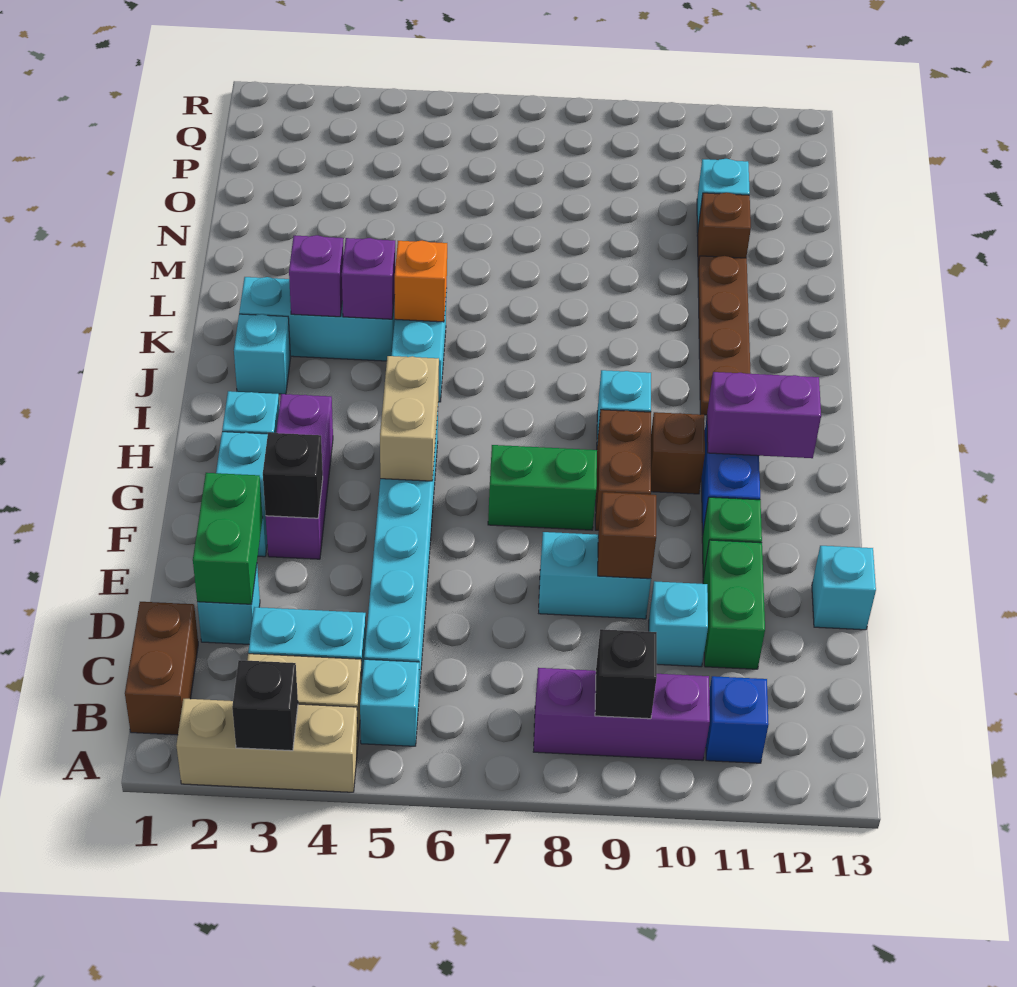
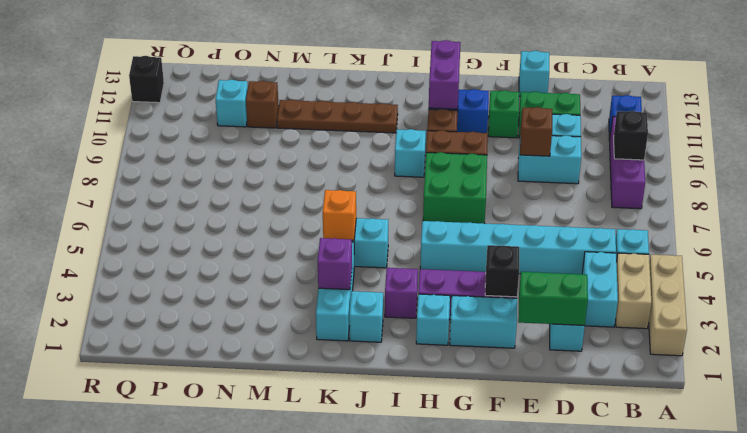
black 1x1 brick [232,660,298,751] -> black 1x1 brick moved to [129,56,164,103]
brown 1x2 brick [125,602,198,735] -> none
cyan 1x2 brick [539,532,651,619] -> cyan 1x2 brick turned to [518,135,581,184]
tan 1x2 brick [380,356,439,481] -> none
green 1x2 brick [488,445,597,530] -> green 2x2 brick [423,152,487,224]
purple 1x1 brick [342,238,395,319] -> purple 1x1 brick moved to [385,268,418,318]

